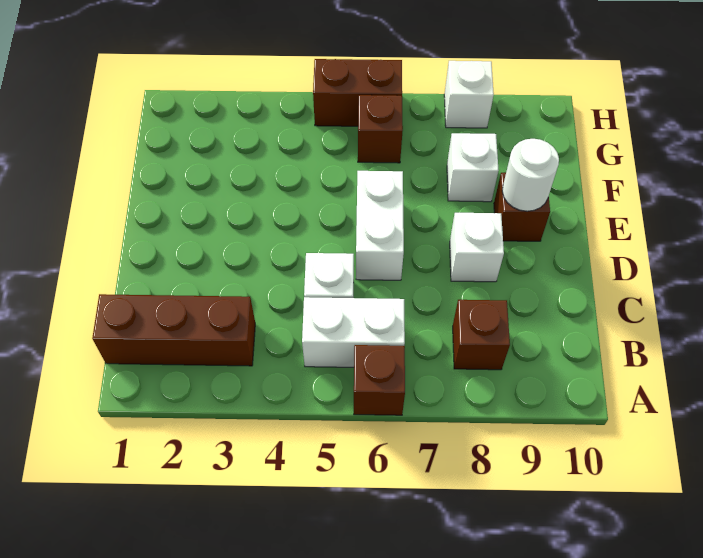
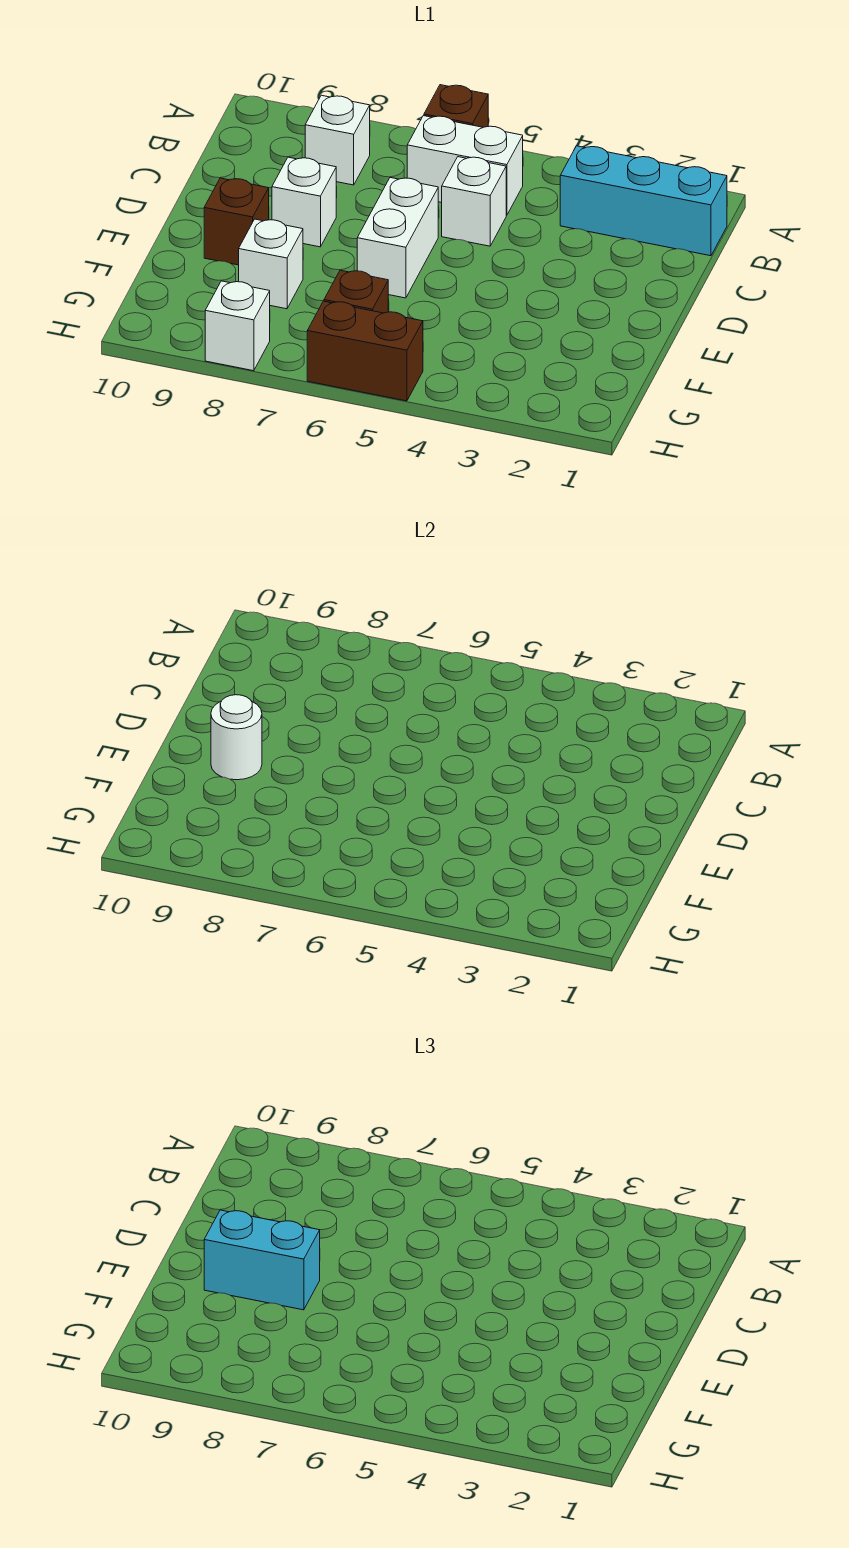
brown 1x3 brick [92,294,255,366] -> cyan 1x3 brick [560,146,727,256]
brown 1x1 brick [453,300,510,370] -> white 1x1 brick [305,95,370,185]
none -> cyan 1x2 brick [204,1210,320,1310]

